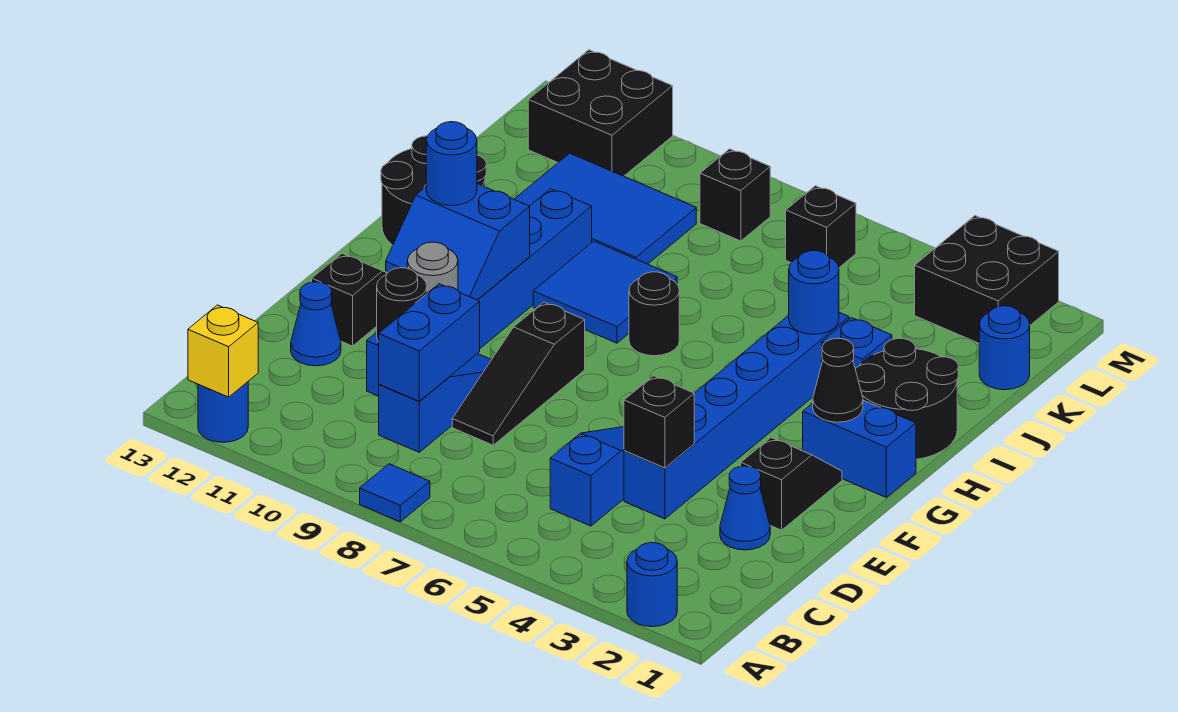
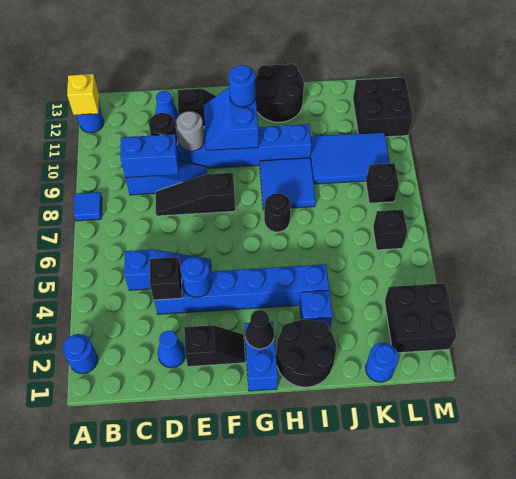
blue 1x1 round brick [789,251,839,334] -> blue 1x1 round brick moved to [180,256,211,297]
blue 2x3 tile [514,153,696,264] -> blue 2x3 tile turned to [310,132,390,184]

